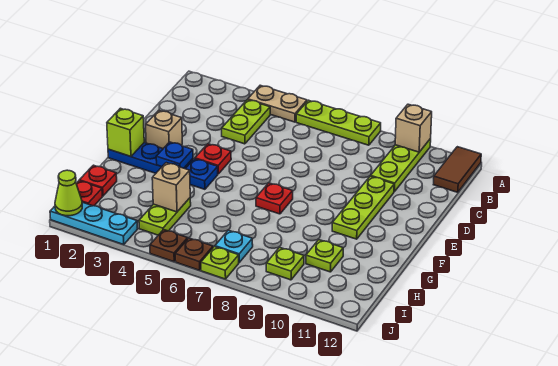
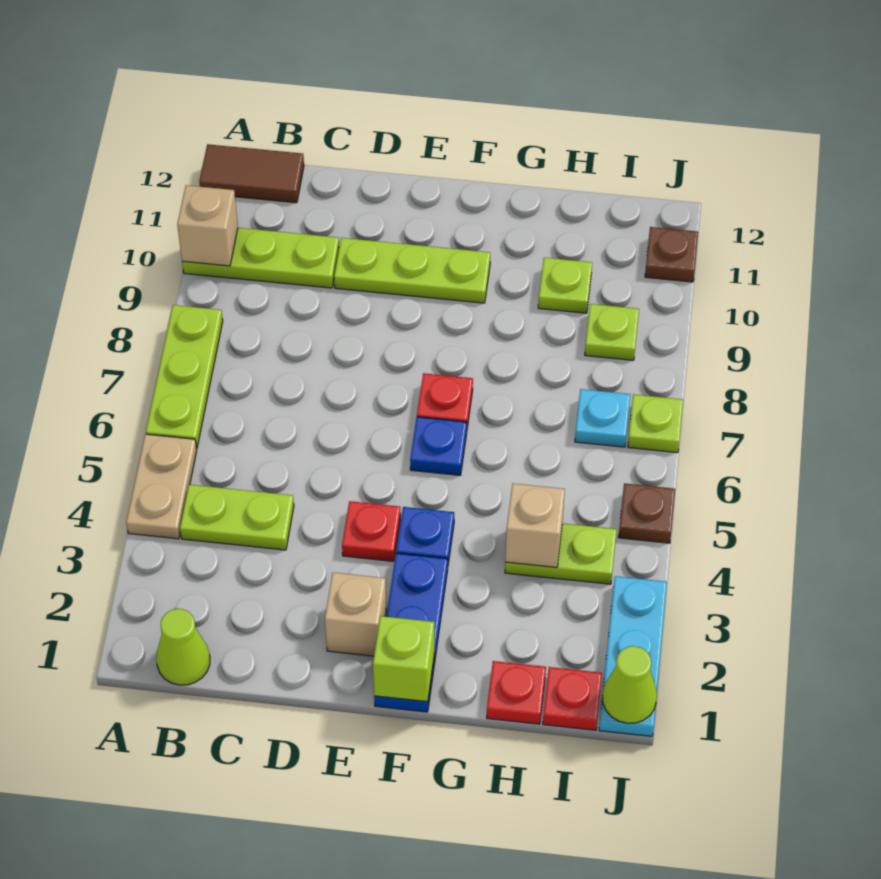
none -> lime 1x1 cone [156,609,210,685]
blue 1x1 plate [156,142,193,168] -> blue 1x1 plate moved to [410,417,467,475]
brown 1x1 plate [175,238,213,270] -> brown 1x1 plate moved to [645,227,698,282]

